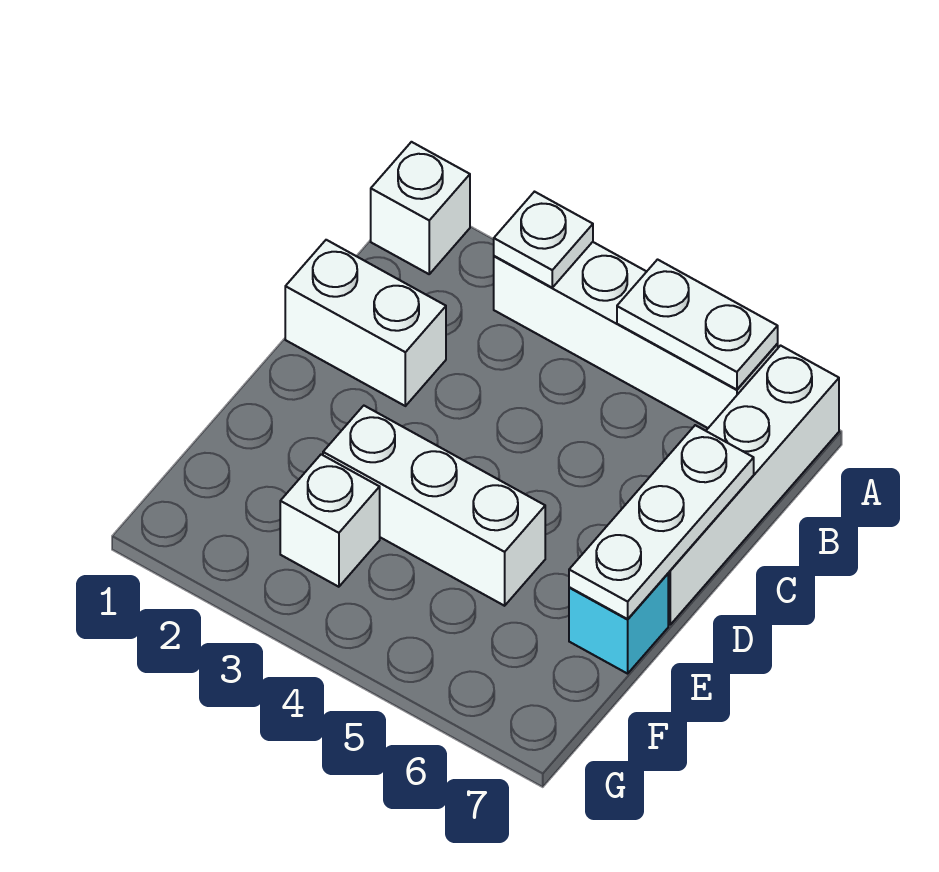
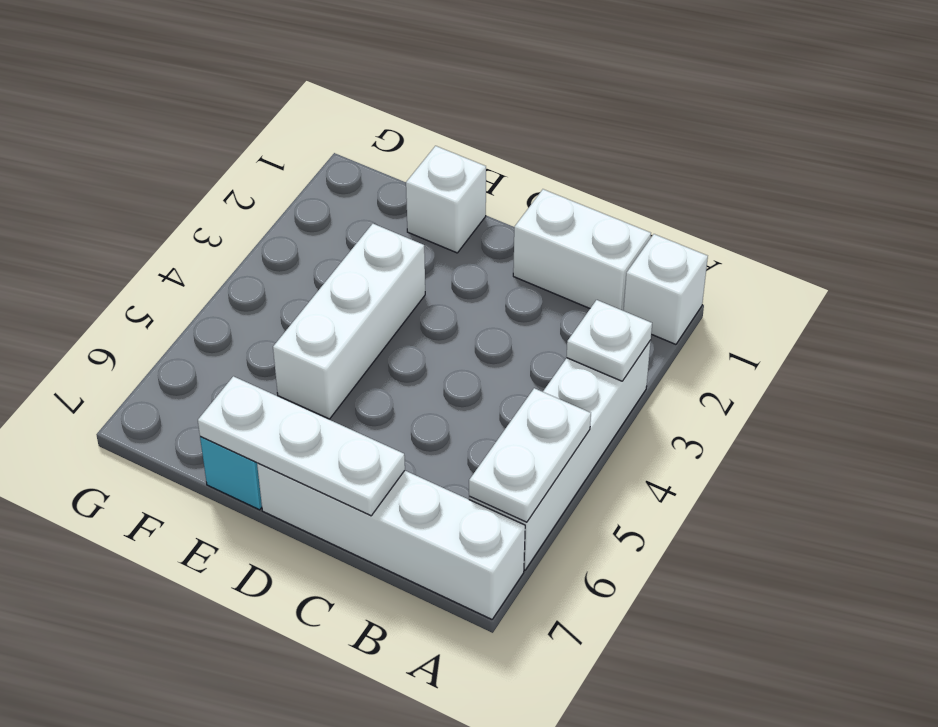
white 1x2 brick [285,240,446,406] -> white 1x2 brick turned to [513,189,651,311]
white 1x1 brick [280,454,380,587] -> white 1x1 brick moved to [406,146,486,253]

